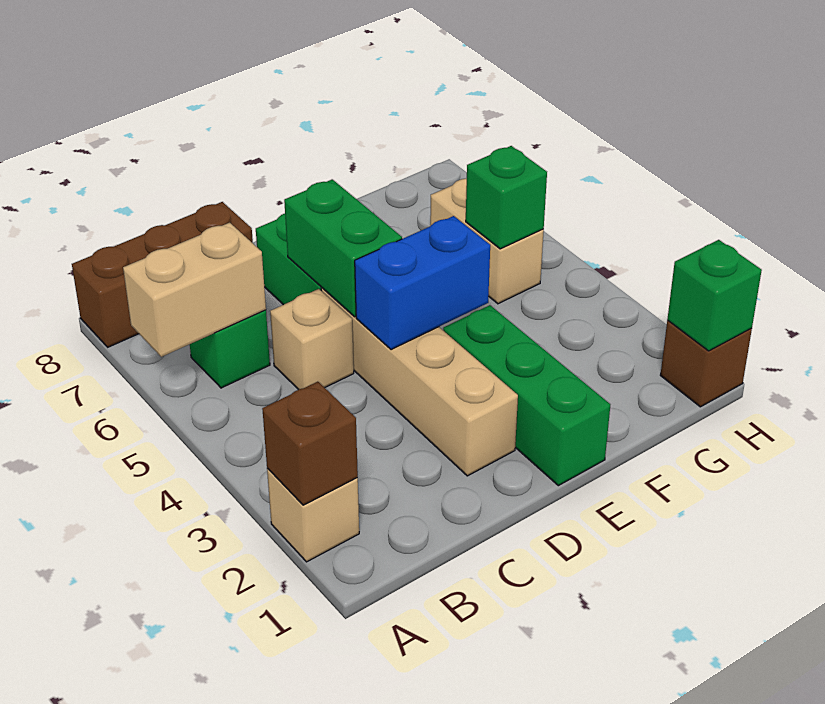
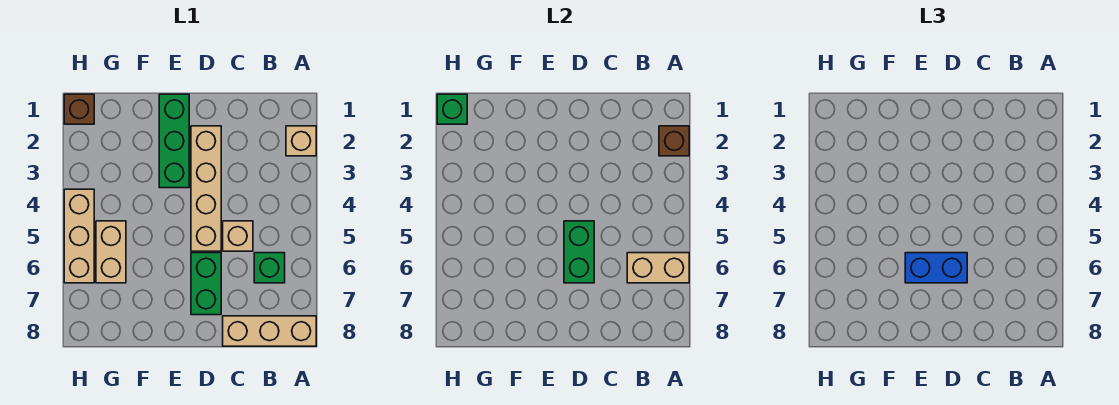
brown 1x3 brick [72,202,253,347] -> tan 1x3 brick [223,316,316,346]
blue 1x2 brick [355,216,490,350] -> blue 1x2 brick moved to [905,253,967,283]
green 1x1 brick [466,146,547,249] -> none
none -> tan 1x3 brick [64,189,94,283]

